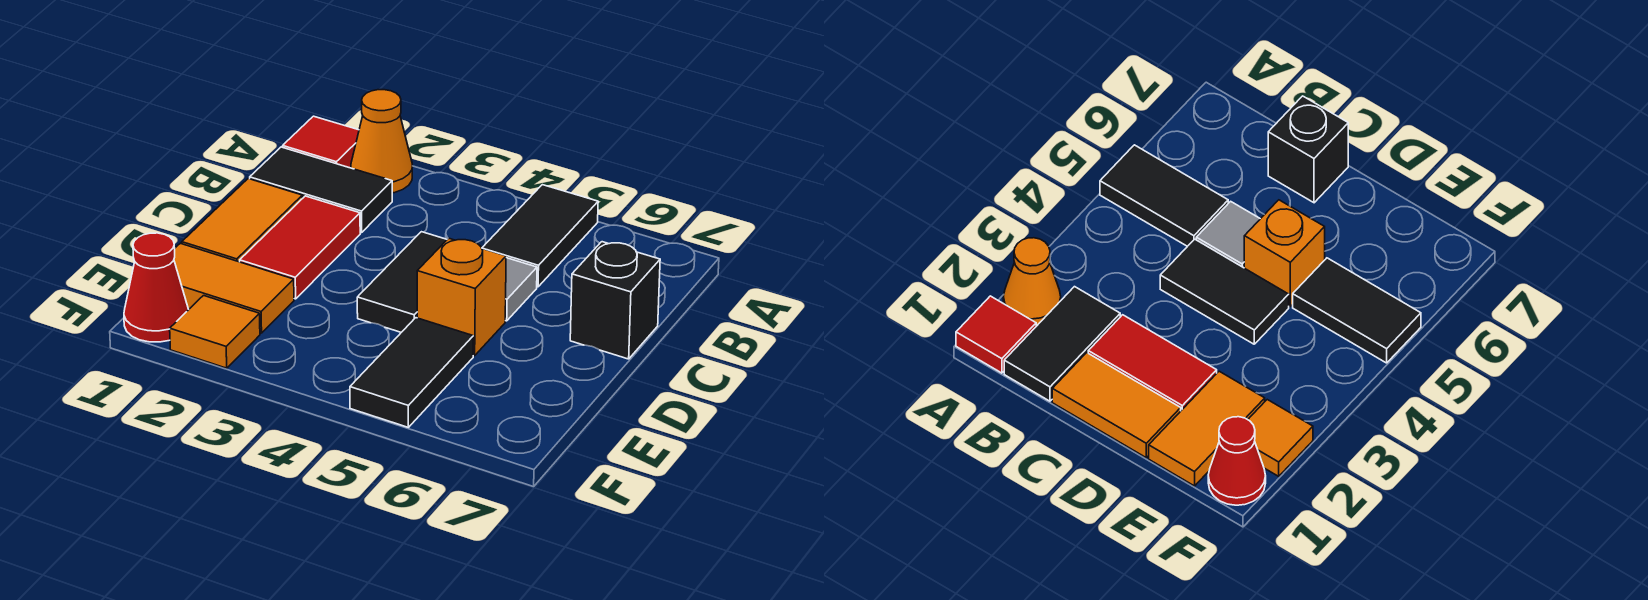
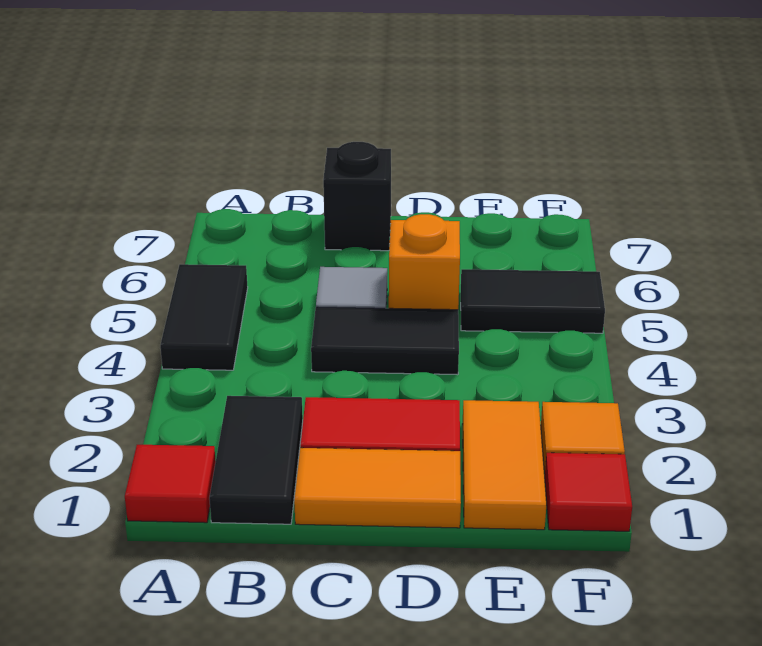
orange 1x1 cone [351,90,412,193] -> none
black 1x2 tile [482,185,598,287] -> black 1x2 tile turned to [160,264,248,370]
red 1x1 cone [124,233,189,342] -> red 1x1 tile [545,453,632,531]

